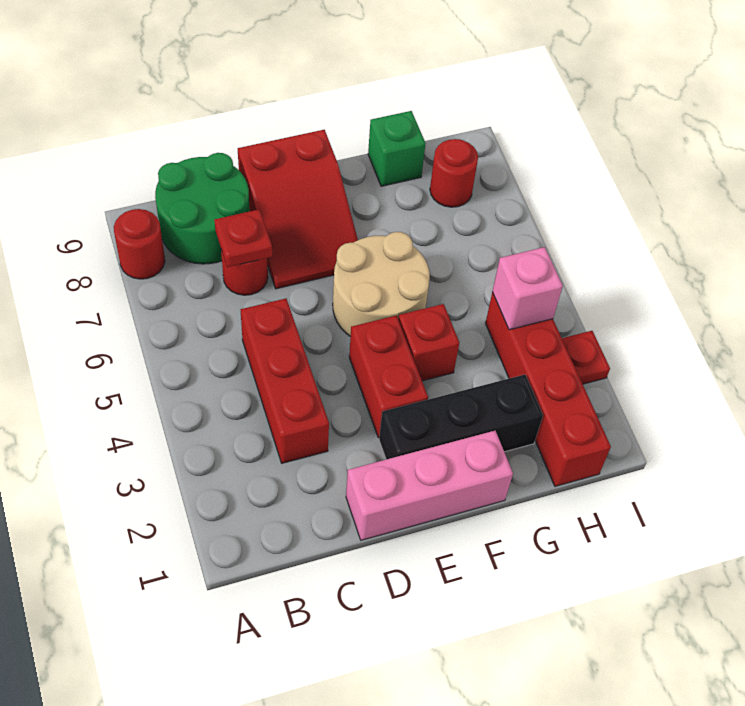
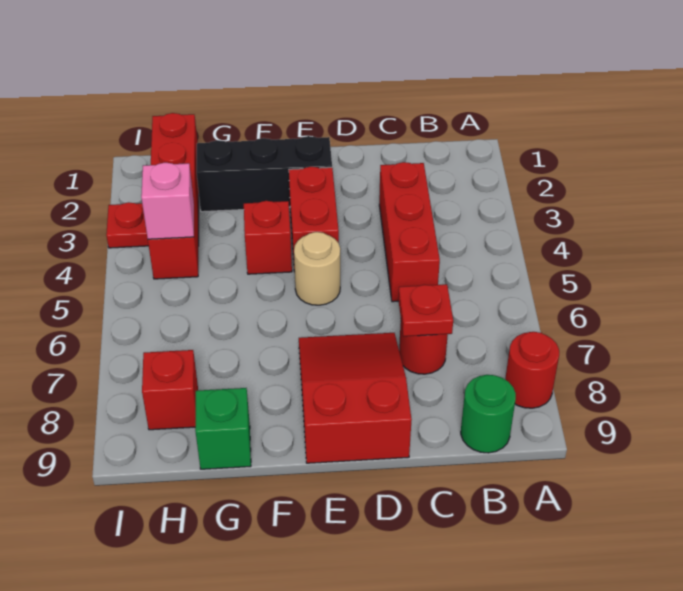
green 2x2 round brick [155,153,250,264] -> green 1x1 round brick [461,375,516,453]
pink 1x3 brick [346,431,513,540] -> none
tan 2x2 round brick [333,232,430,337] -> tan 1x1 round brick [294,232,340,305]
red 1x1 round brick [430,139,478,207] -> red 1x1 brick [142,350,198,430]

